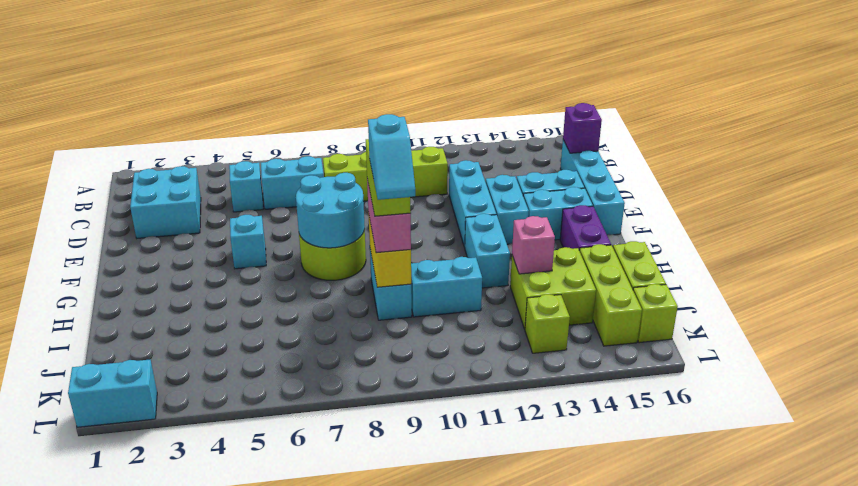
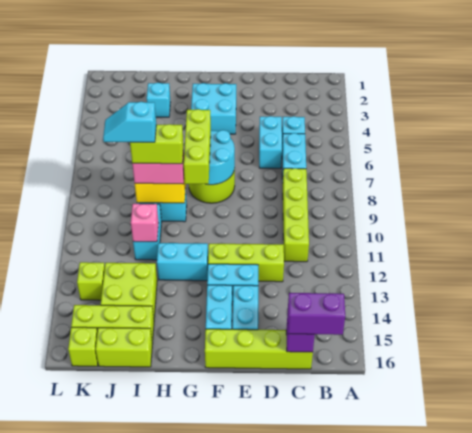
cyan 2x2 brick [130,166,201,238] -> cyan 2x2 brick moved to [191,83,236,134]
cyan 1x4 brick [560,140,625,235] -> lime 1x4 brick [205,329,313,369]
cyan 1x3 brick [449,160,496,248] -> lime 1x3 brick [208,244,284,282]
cyan 1x1 brick [230,215,266,269] -> cyan 1x1 brick moved to [147,83,171,117]
none -> lime 1x3 brick [184,109,211,184]
purple 1x2 brick [560,205,611,250] -> purple 1x2 brick moved to [288,293,345,335]
pink 1x1 brick [512,216,555,274] -> pink 1x1 brick moved to [131,204,159,242]
cyan 1x2 brick [68,359,157,427] -> cyan 1x2 brick moved to [259,116,282,168]

